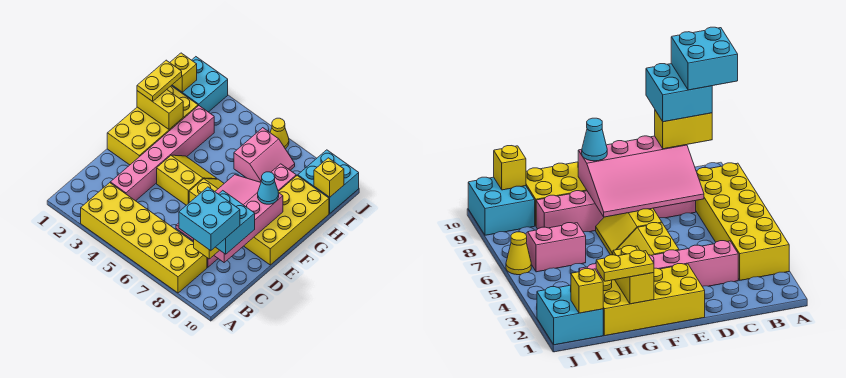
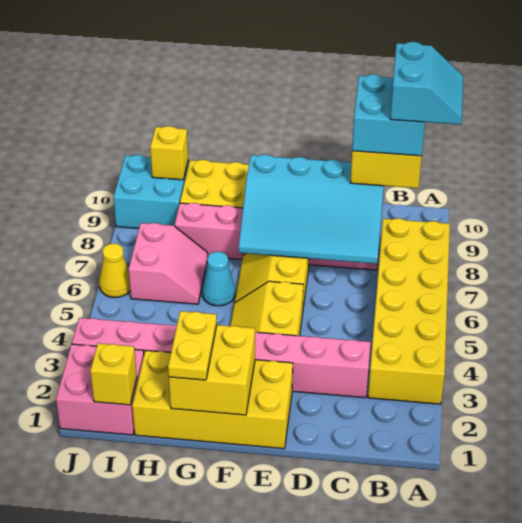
cyan 2x2 brick [179,187,240,251] -> cyan 2x2 slope [390,42,463,125]
pink 1x6 brick [110,106,214,201] -> pink 1x8 brick [72,318,371,398]
pink 3x4 slope [176,175,283,262] -> cyan 3x4 slope [239,155,384,264]
cyan 1x1 cone [258,172,279,204] -> cyan 1x1 cone moved to [202,252,235,306]
yellow 1x2 brick [137,90,183,129] -> yellow 2x2 brick [169,325,255,415]
yellow 1x2 plate [137,60,182,101] -> yellow 1x2 plate turned to [168,311,217,380]
pink 2x2 slope [234,128,295,182] -> pink 2x2 slope turned to [129,223,208,304]
cyan 2x2 brick [171,57,228,112] -> pink 2x2 brick [56,344,144,435]

